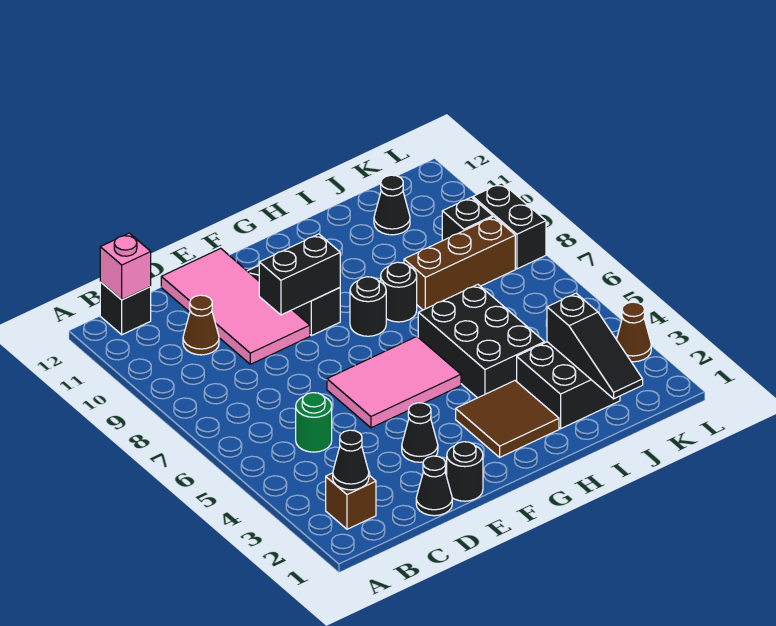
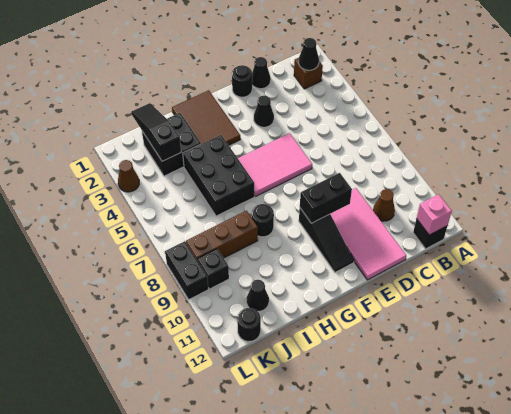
green 1x1 round brick [296,393,332,452] -> none
brown 2x2 tile [456,381,559,457] -> brown 2x3 tile [172,90,240,145]
black 1x1 round brick [350,277,386,336] -> black 1x1 round brick moved to [237,308,261,342]

